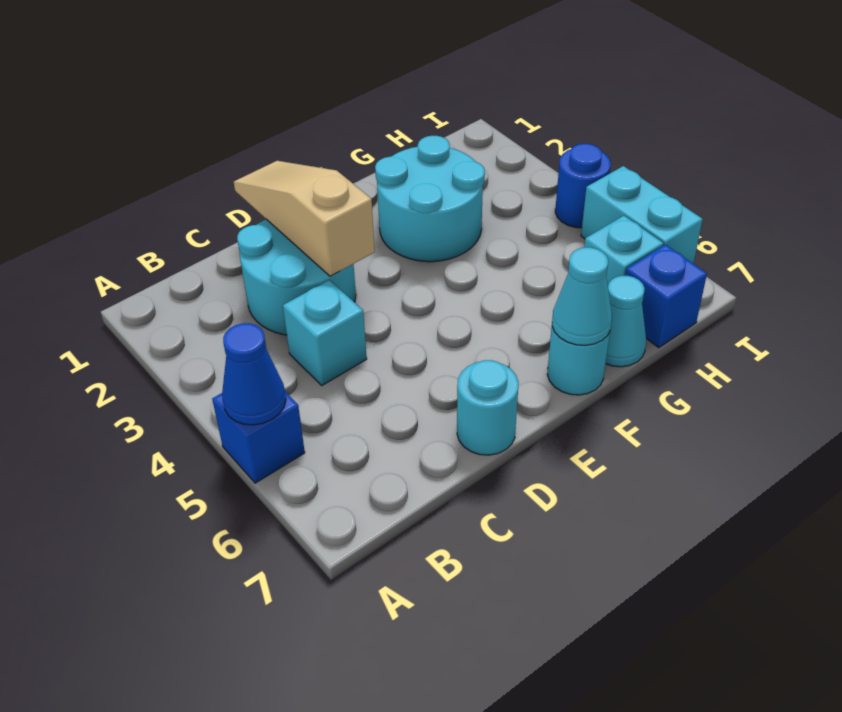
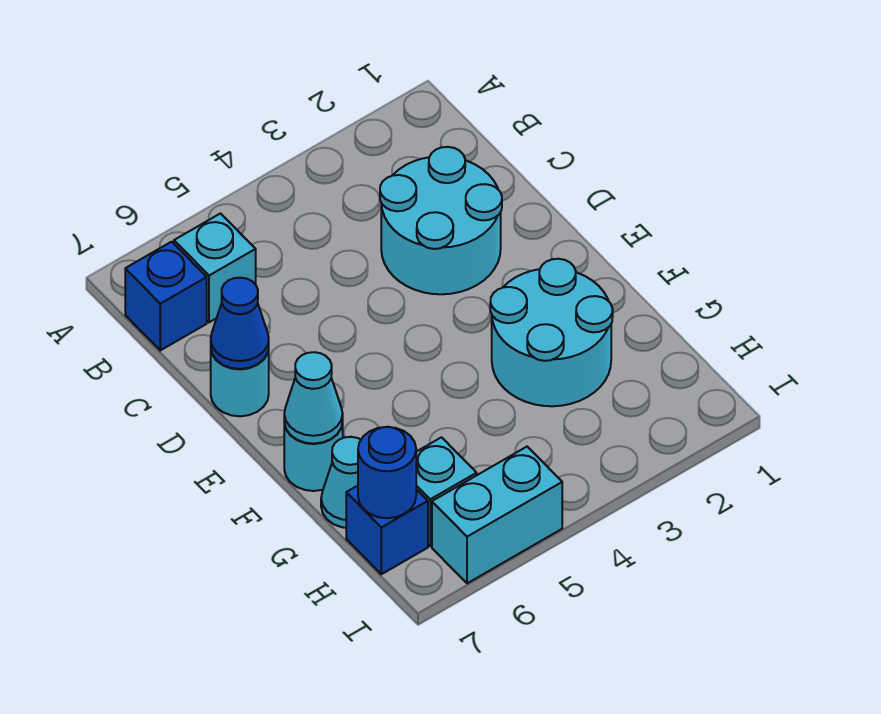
blue 1x1 brick [212,392,305,483] -> blue 1x1 brick moved to [125,242,207,350]
blue 1x1 cone [222,323,286,425] -> blue 1x1 cone moved to [211,278,269,369]
cyan 1x1 brick [283,280,367,385] -> cyan 1x1 brick moved to [174,214,256,322]
tan 1x3 slope [234,161,375,276] -> none
blue 1x1 round brick [555,144,611,228] -> blue 1x1 round brick moved to [358,427,416,518]

